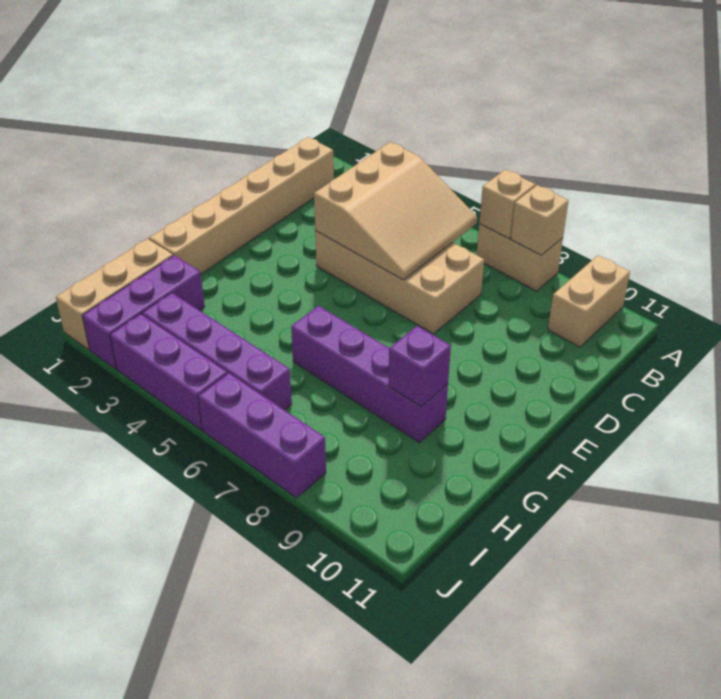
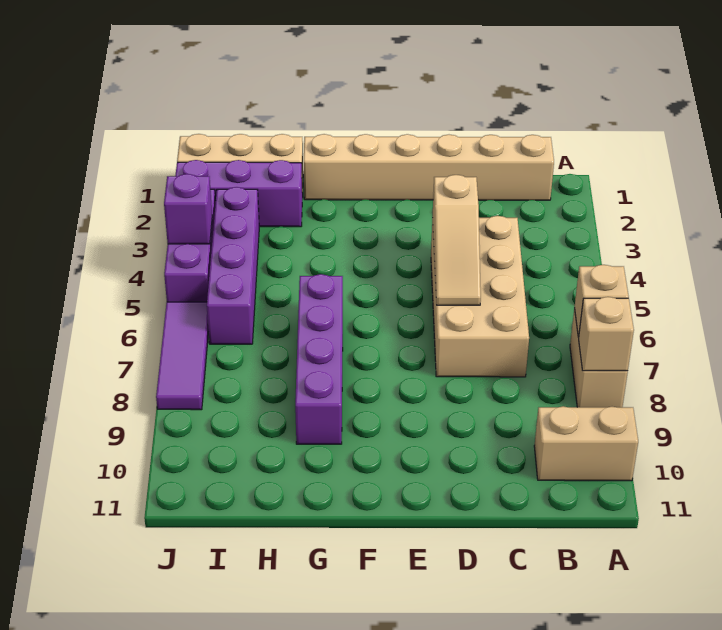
tan 3x3 slope [314,142,477,280] -> tan 1x3 slope [432,175,481,305]
purple 1x1 brick [388,326,451,407] -> purple 1x1 brick moved to [164,174,212,244]
purple 1x3 brick [198,373,326,498] -> purple 1x3 tile [156,302,209,410]

